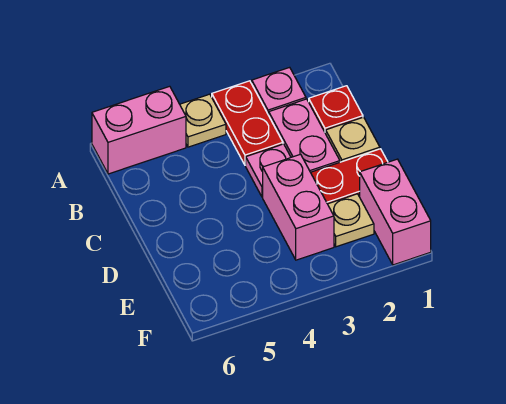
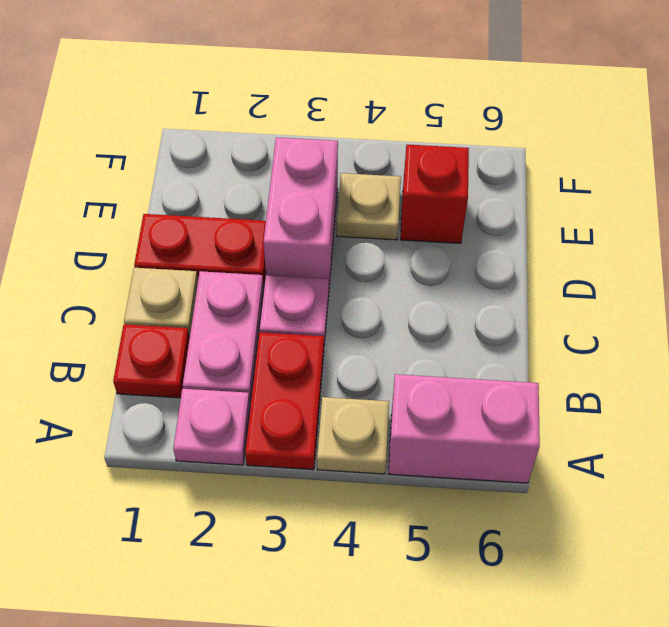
pink 1x2 brick [360,159,431,265] -> none
tan 1x1 plate [328,194,374,247] -> tan 1x1 plate moved to [337,173,401,240]
none -> red 1x1 brick [400,145,469,243]

